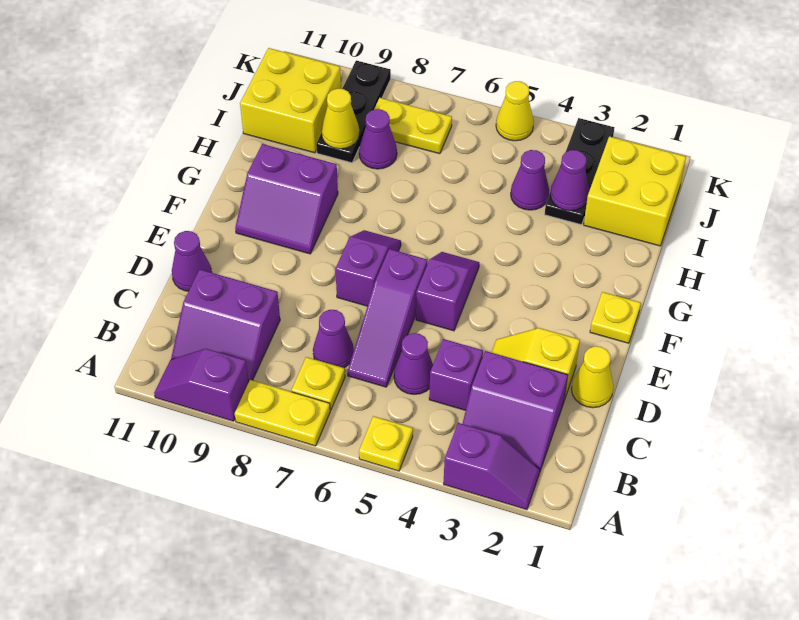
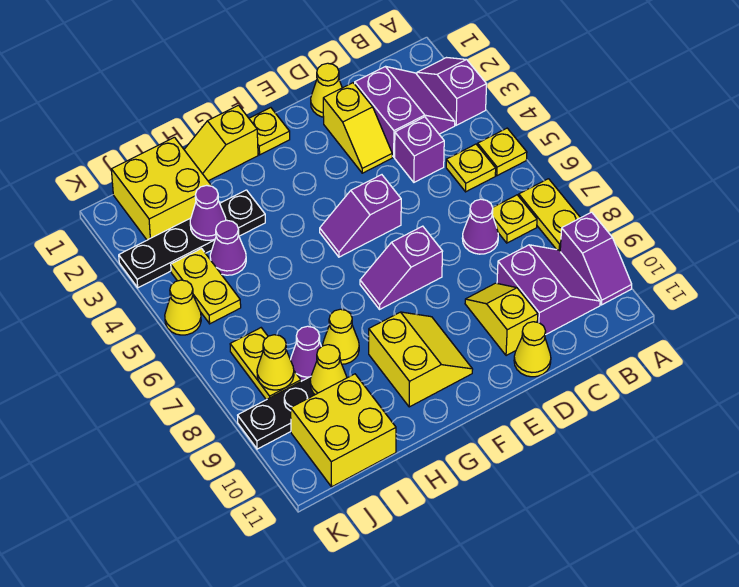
none -> yellow 1x1 plate [446,144,496,192]
purple 1x1 cone [394,333,433,394] -> none
purple 1x3 slope [348,249,427,387] -> none
none -> yellow 1x2 slope [465,283,538,356]
purple 1x1 cone [172,231,212,291] -> yellow 1x1 cone [514,322,551,377]
purple 2x2 slope [235,144,338,254] -> yellow 2x2 slope [369,312,473,407]
none -> yellow 1x2 slope [184,105,258,181]
none -> yellow 1x1 cone [323,309,359,364]
black 1x3 plate [545,118,615,225] -> black 1x4 plate [119,190,265,288]
none -> yellow 1x2 plate [171,249,241,324]
none -> yellow 1x1 cone [257,335,294,390]

